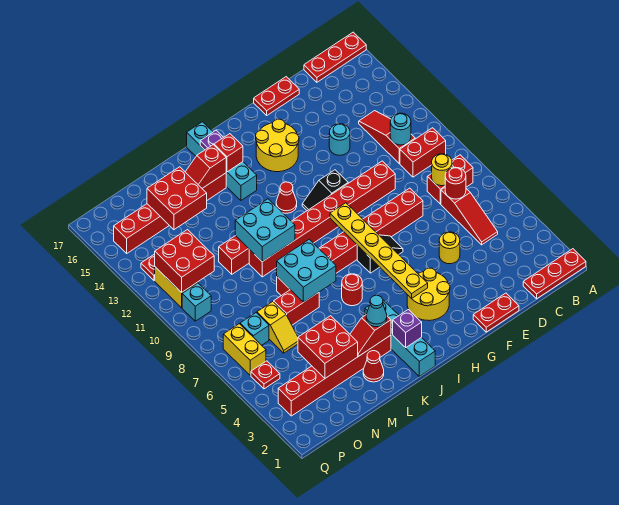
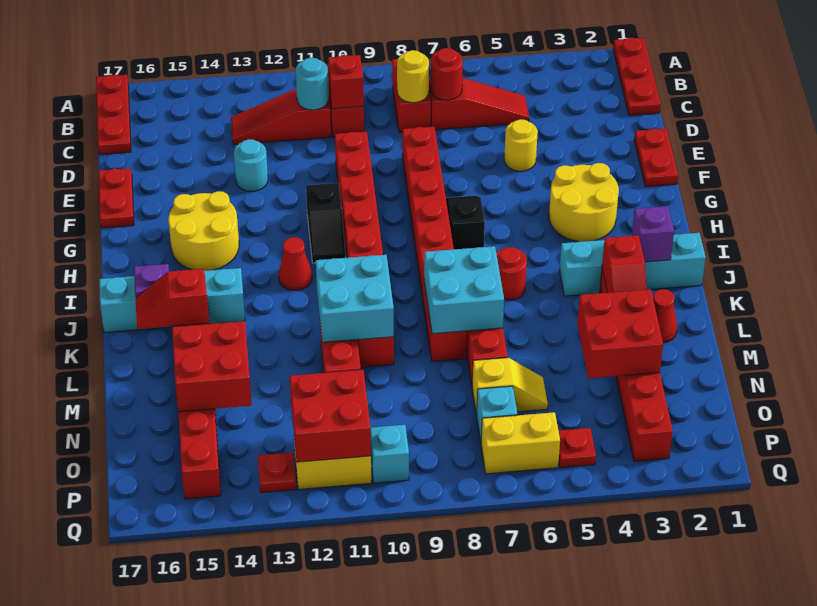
yellow 1x6 plate [330,203,428,299] -> none
red 1x1 brick [214,134,243,172] -> red 1x1 brick moved to [328,55,364,109]
cyan 1x1 cone [366,295,387,327] -> none
red 1x2 slope [186,145,226,188] -> red 1x2 slope turned to [136,269,209,329]

